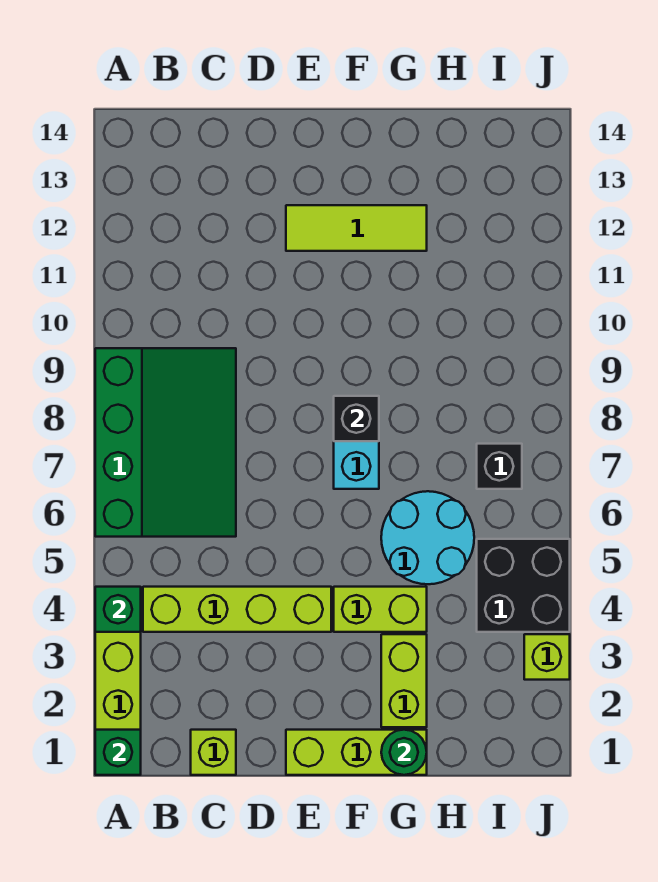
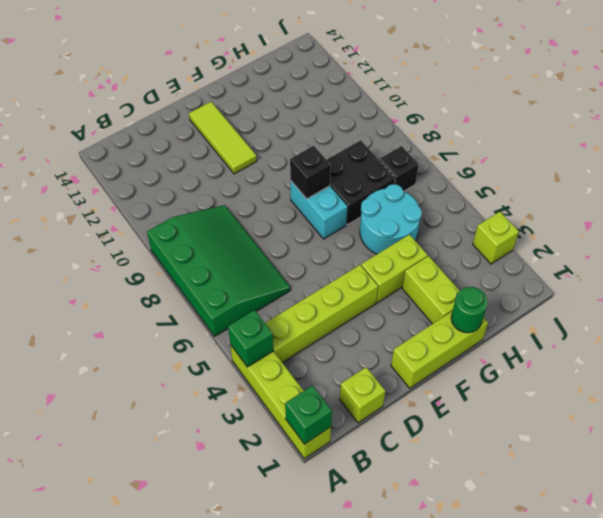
lime 1x3 tile [286,205,427,251] -> lime 1x3 tile turned to [189,102,257,174]
black 2x2 brick [477,539,570,632] -> black 2x2 brick moved to [327,140,395,225]

